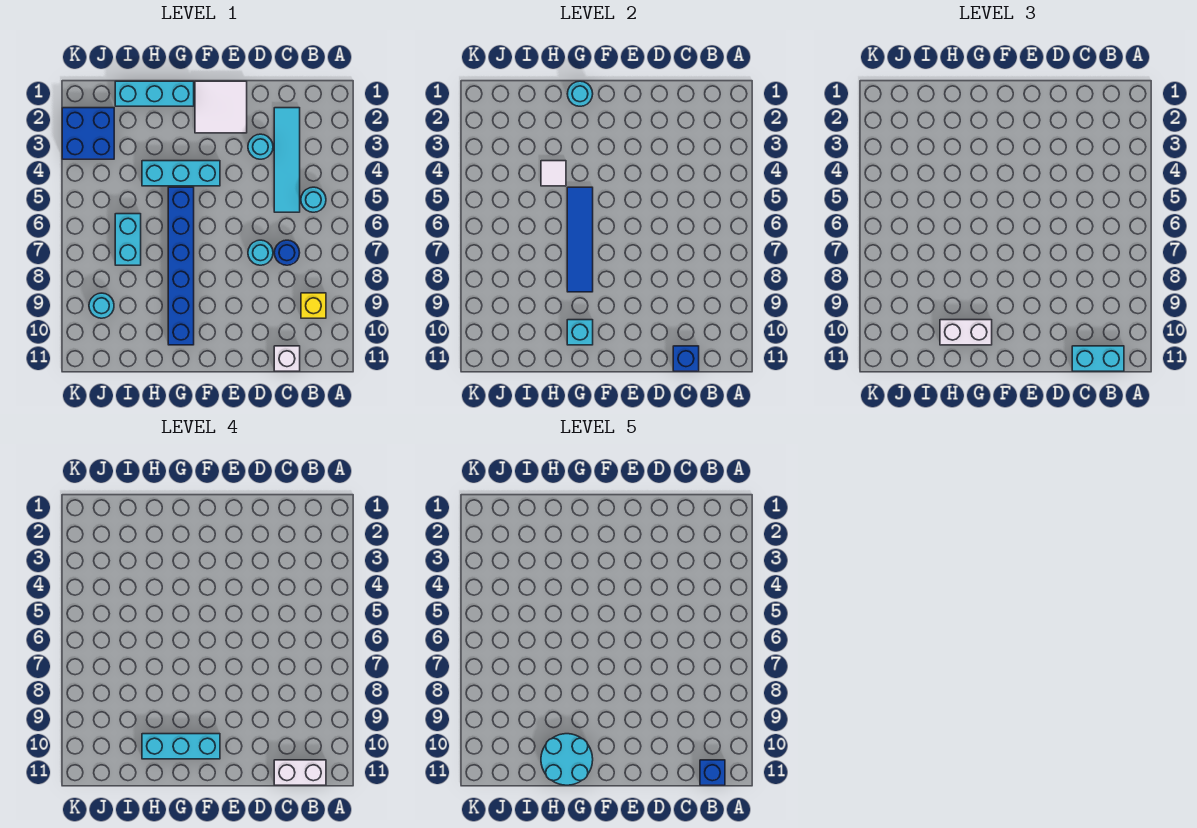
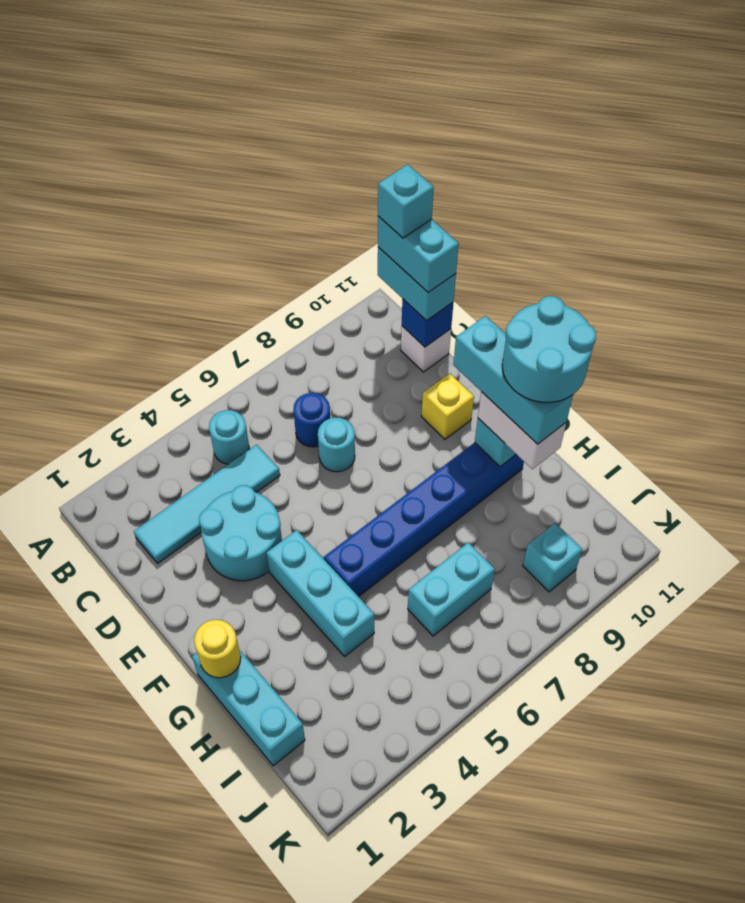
yellow 1x1 brick [301,293,326,318] -> yellow 1x1 brick moved to [421,373,474,439]
white 1x2 brick [274,760,326,785] -> cyan 1x2 brick [378,216,459,292]
blue 1x1 brick [700,760,725,785] -> cyan 1x1 brick [378,164,434,238]
cyan 1x1 round brick [248,134,273,159] -> cyan 2x2 round brick [199,485,282,581]
white 2x2 tile [195,81,247,133] -> none
cyan 1x1 round brick [567,81,593,106] -> yellow 1x1 round brick [194,620,241,678]
blue 1x4 tile [567,187,593,292] -> none
white 1x1 tile [541,161,566,186] -> none
blue 2x2 brick [62,108,114,159] -> none
cyan 1x1 round brick [89,293,114,318] -> cyan 1x1 brick [523,523,582,592]

